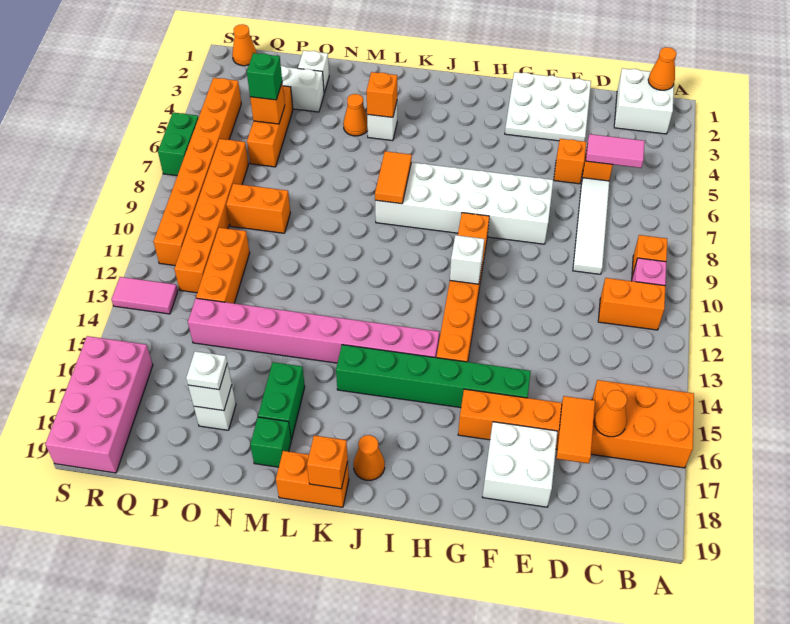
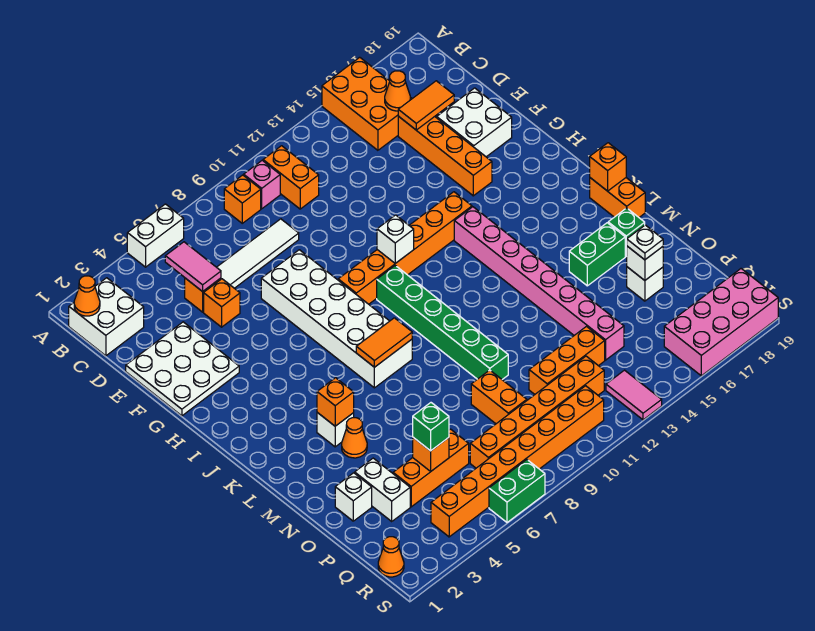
none -> white 1x2 brick [127,204,184,267]
green 1x6 brick [336,345,531,408] -> green 1x6 brick moved to [377,266,508,379]
orange 1x1 cone [353,435,385,480] -> none

